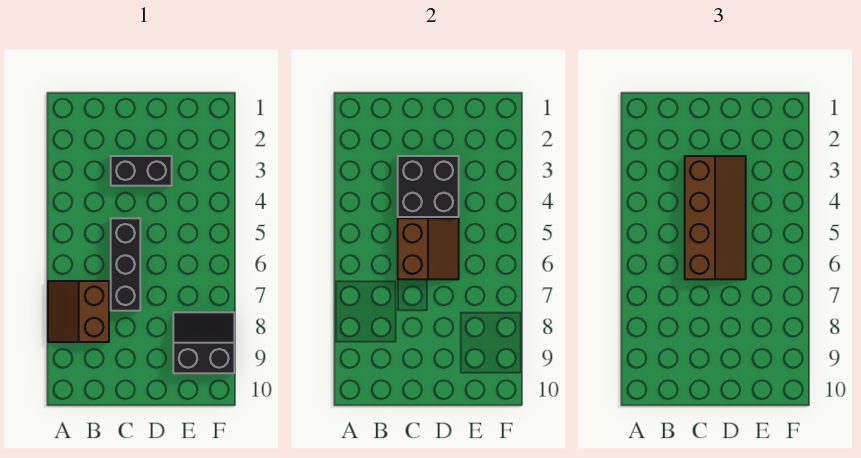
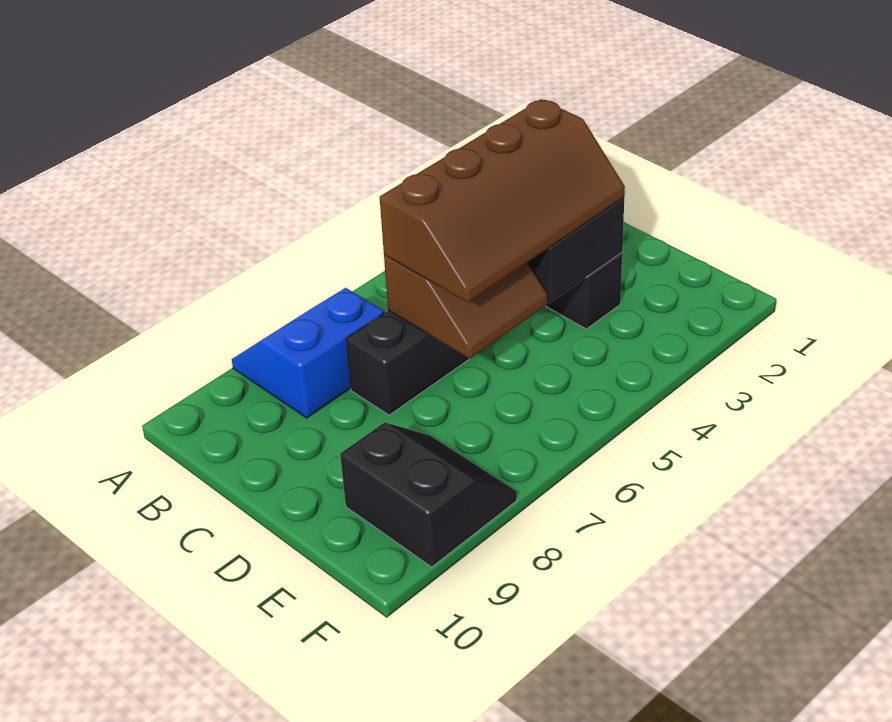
brown 2x2 slope [48,281,109,342] -> blue 2x2 slope [232,288,384,418]

